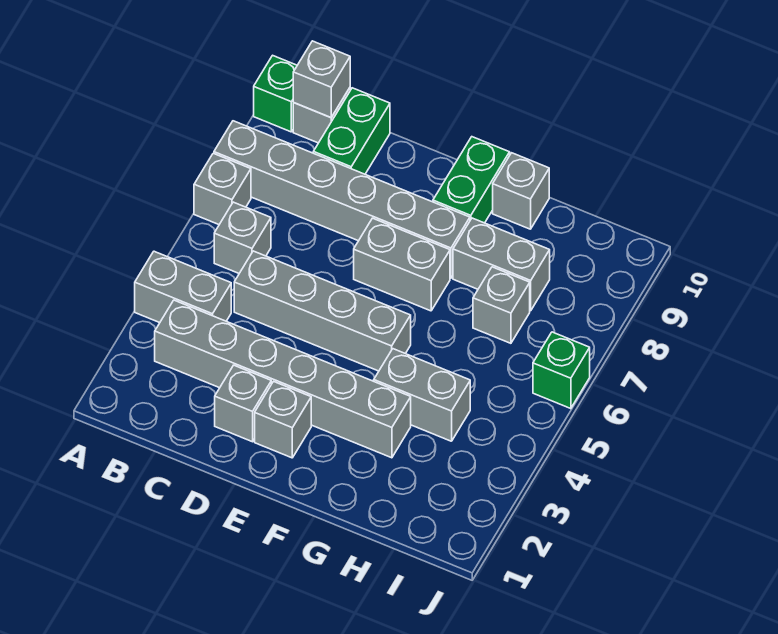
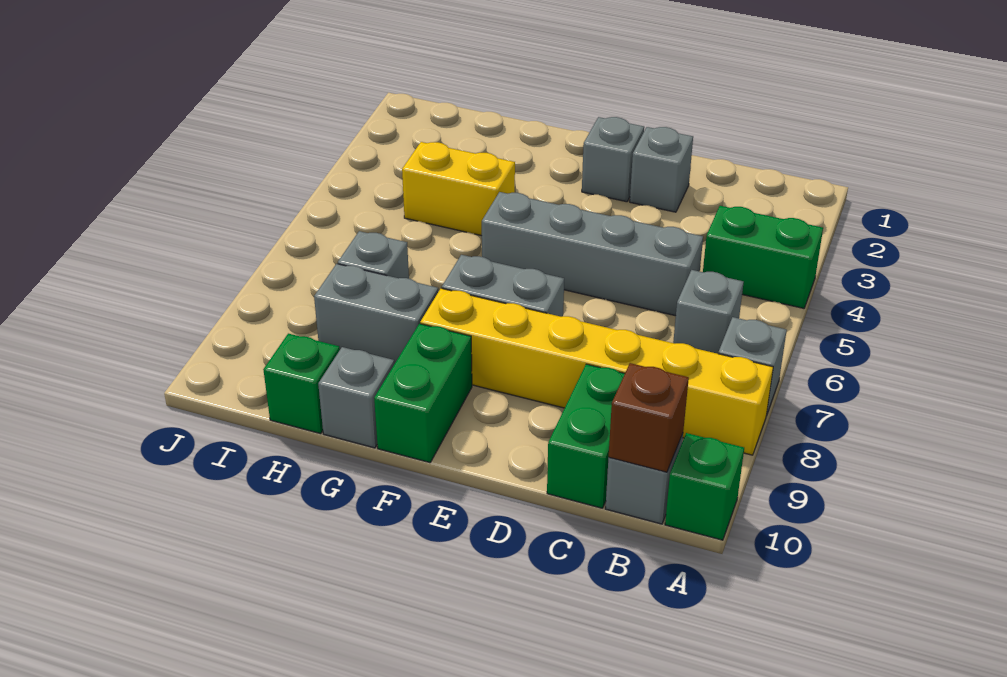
grey 1x2 brick [135,251,231,323] -> green 1x2 brick [703,206,823,308]
grey 1x6 brick [214,121,470,278] -> yellow 1x6 brick [420,288,773,455]
grey 1x6 brick [155,300,411,458] -> none
grey 1x1 brick [293,41,350,118] -> brown 1x1 brick [609,363,689,472]
grey 1x2 brick [374,349,470,441] -> yellow 1x2 brick [402,142,515,236]
green 1x1 brick [533,332,590,409] -> green 1x1 brick moved to [263,334,340,434]

